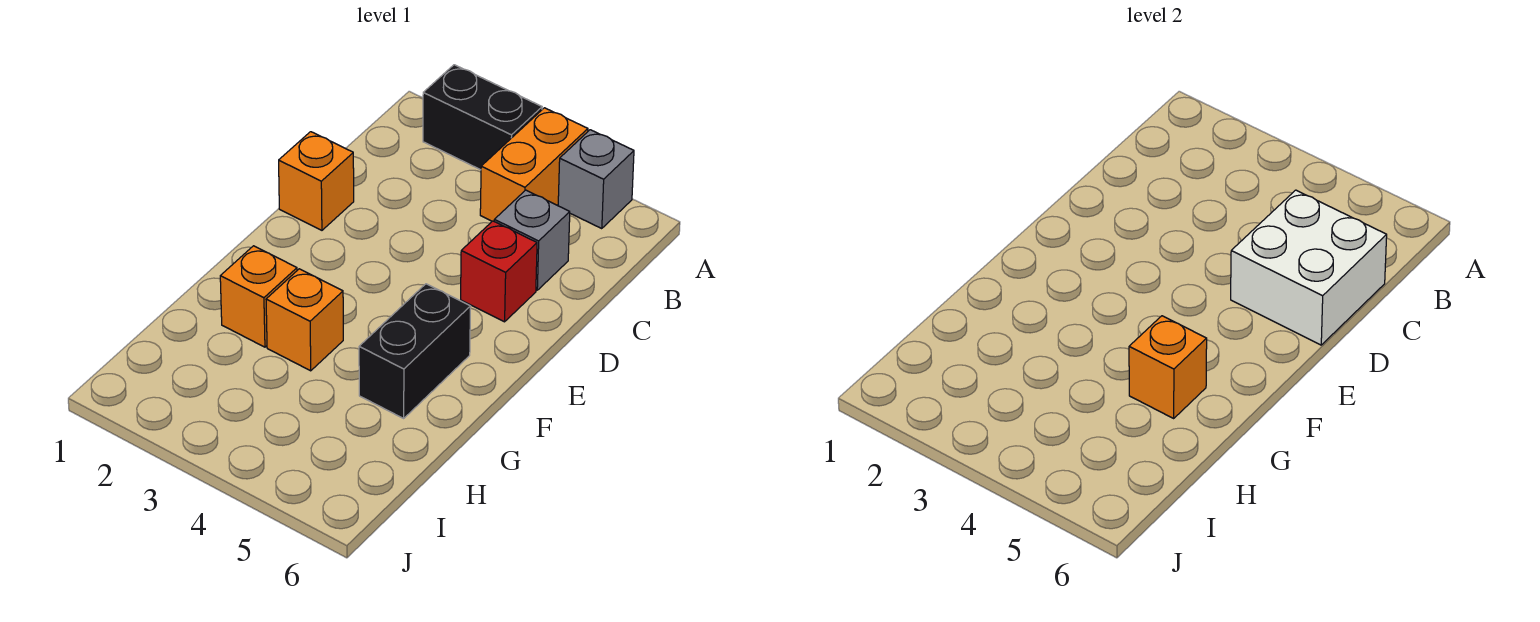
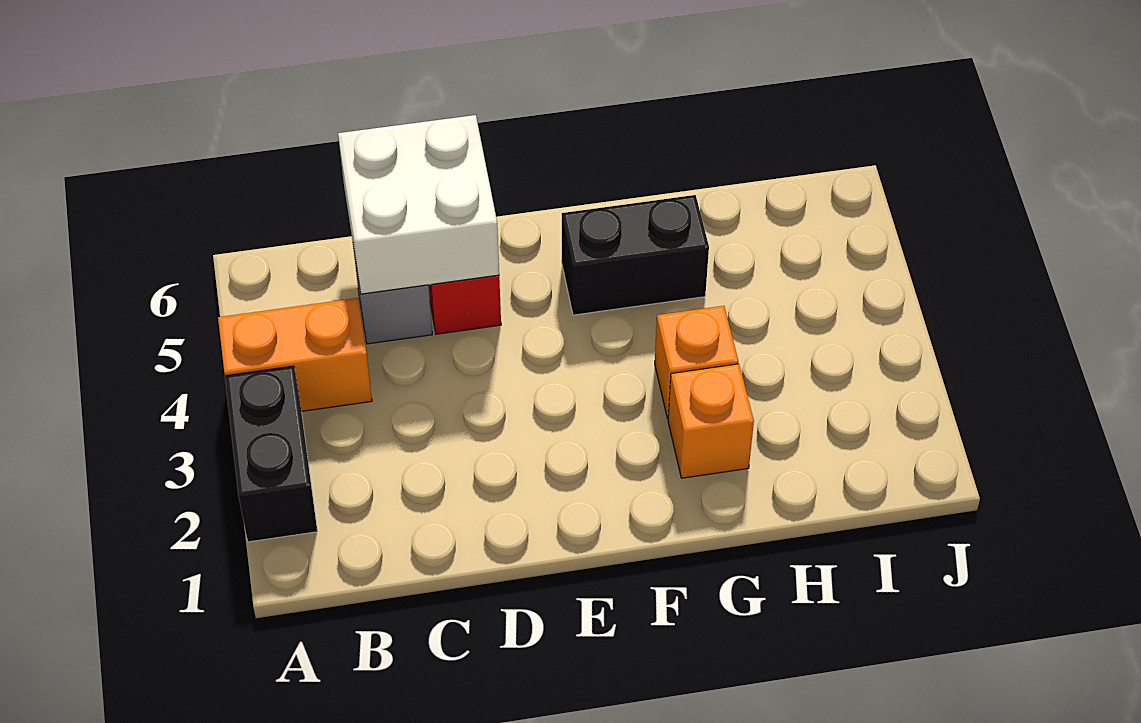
grey 1x1 brick [558,130,634,229] -> none
orange 1x1 brick [279,132,354,230] -> none
orange 1x1 brick [1129,316,1207,418] -> none

